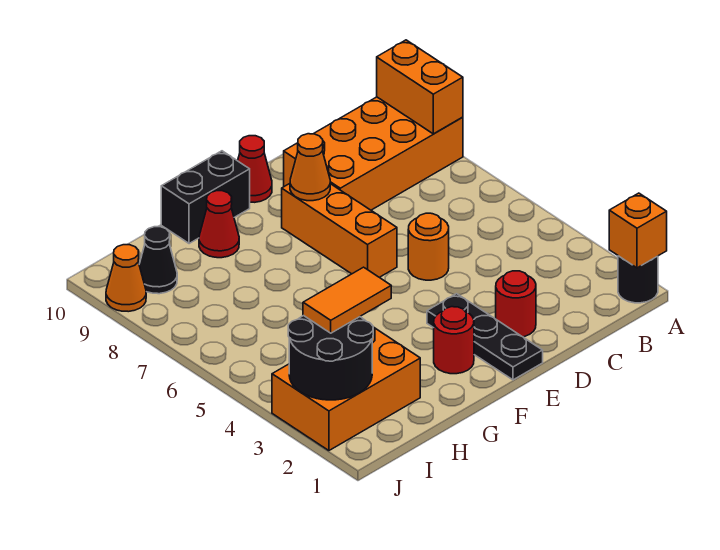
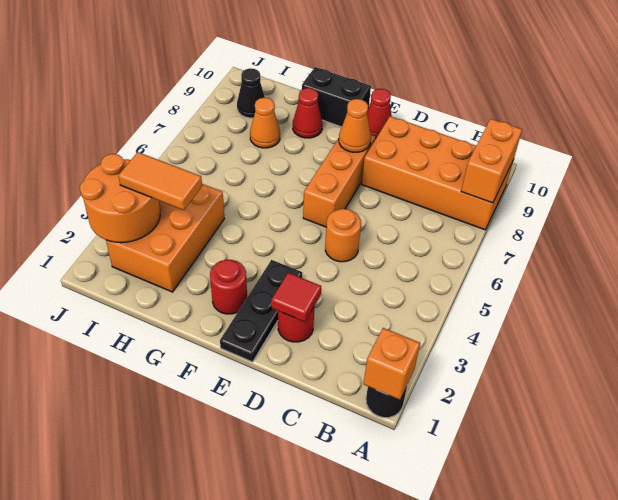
none -> red 1x1 tile [271,273,321,322]
orange 2x3 brick [272,327,420,451] -> orange 2x3 brick turned to [106,184,225,292]
black 2x2 round brick [288,315,373,400] -> orange 2x2 round brick [80,154,160,243]
orange 1x1 cone [106,245,146,312] -> orange 1x1 cone moved to [250,98,280,148]

